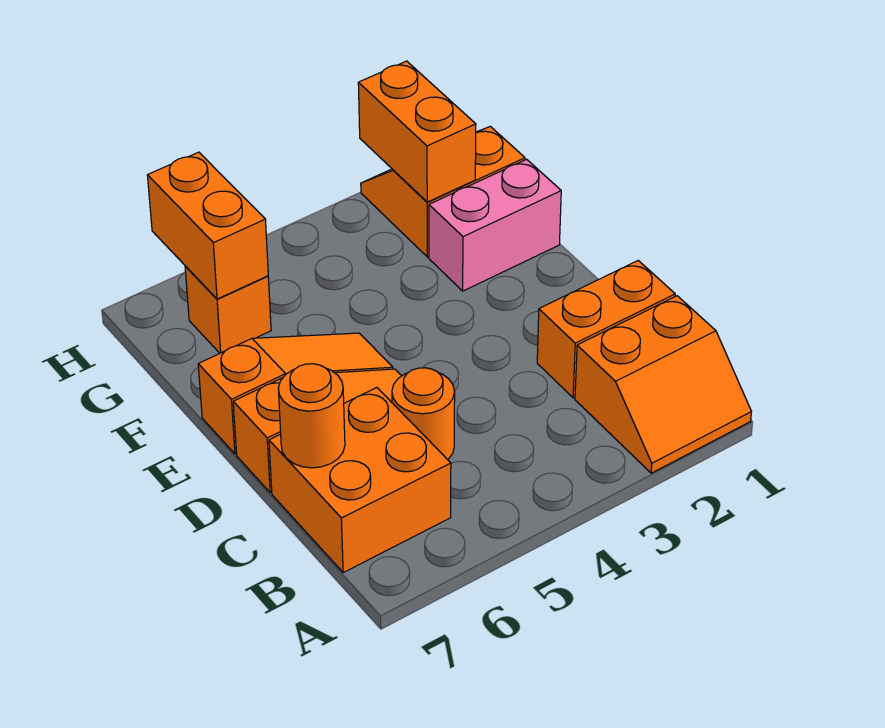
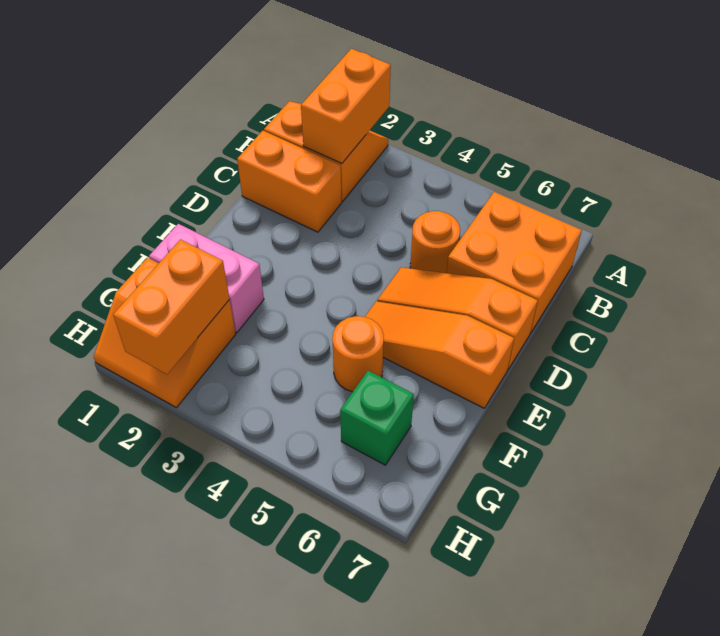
orange 1x1 round brick [278,364,345,468] -> orange 1x1 round brick moved to [332,316,384,392]
orange 1x1 brick [185,266,271,353] -> green 1x1 brick [340,371,414,465]
orange 1x2 brick [147,152,268,299] -> orange 1x2 brick moved to [301,49,391,164]

